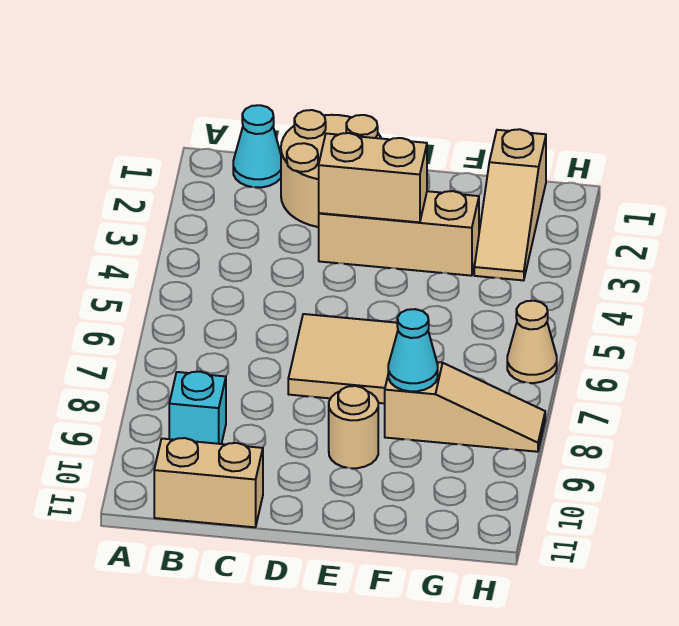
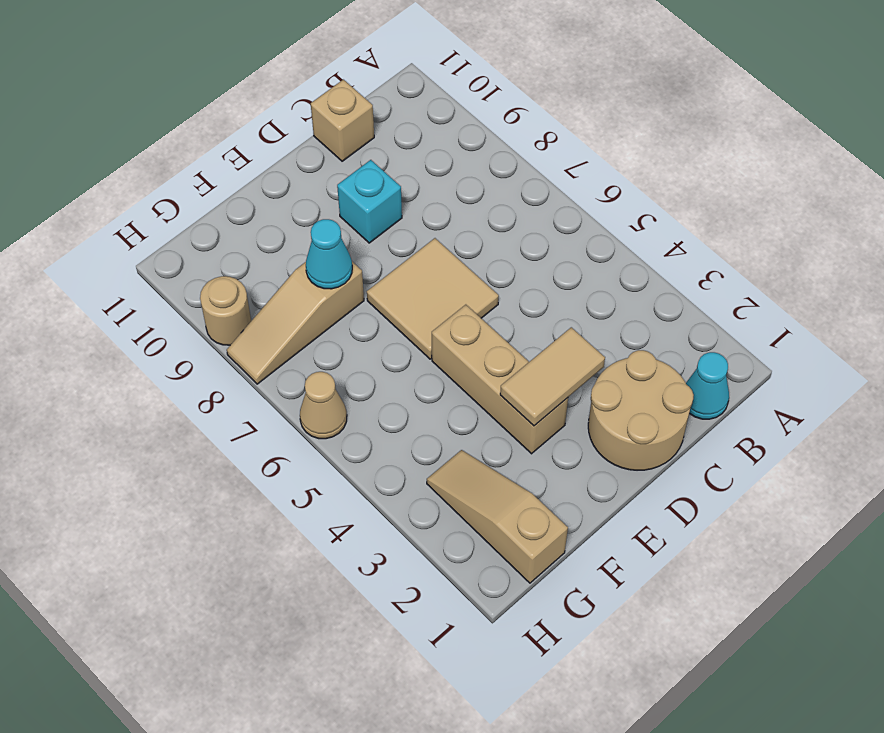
cyan 1x1 brick [169,372,226,444] -> cyan 1x1 brick moved to [337,160,402,243]
tan 1x2 brick [154,438,263,527] -> tan 1x1 brick [311,80,374,161]
tan 1x3 brick [319,191,479,276] -> tan 1x3 brick turned to [432,305,568,454]
tan 1x2 brick [319,133,427,222] -> tan 1x2 tile [500,327,605,426]
tan 1x1 round brick [329,386,378,468] -> tan 1x1 round brick moved to [200,276,251,345]

